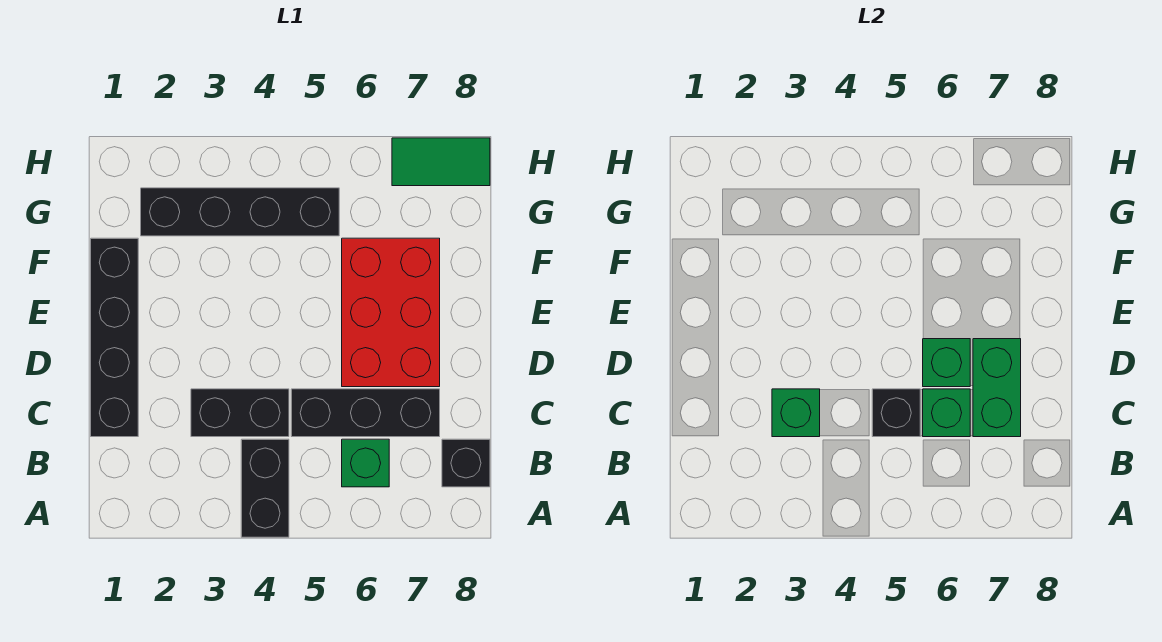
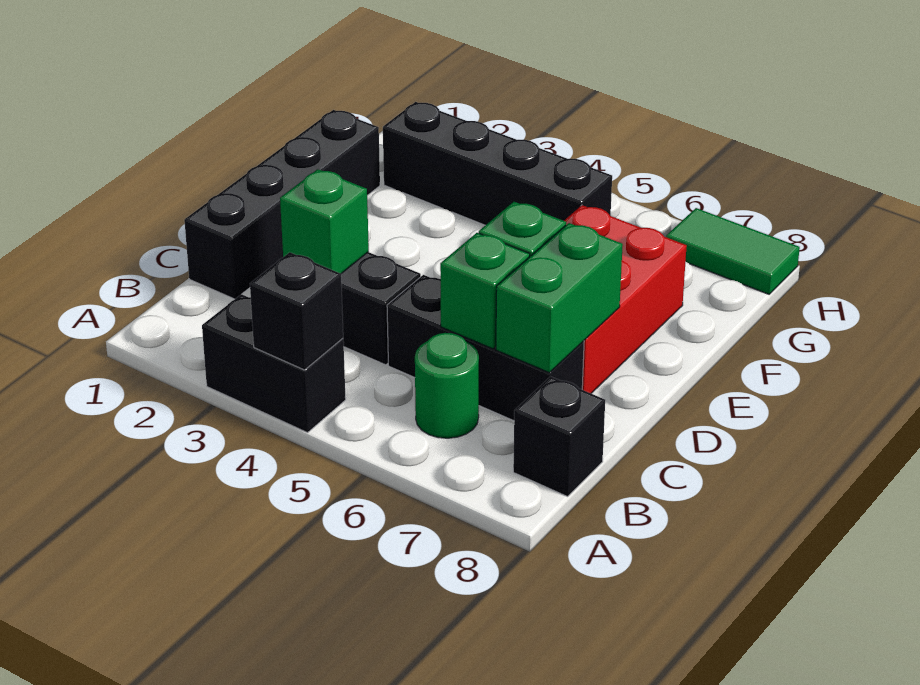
black 1x2 brick [241,439,289,537] -> black 1x2 brick turned to [202,294,346,433]
green 1x1 brick [342,439,389,487] -> green 1x1 round brick [415,333,479,438]
black 1x1 brick [872,389,920,437] -> black 1x1 brick moved to [250,252,343,370]

